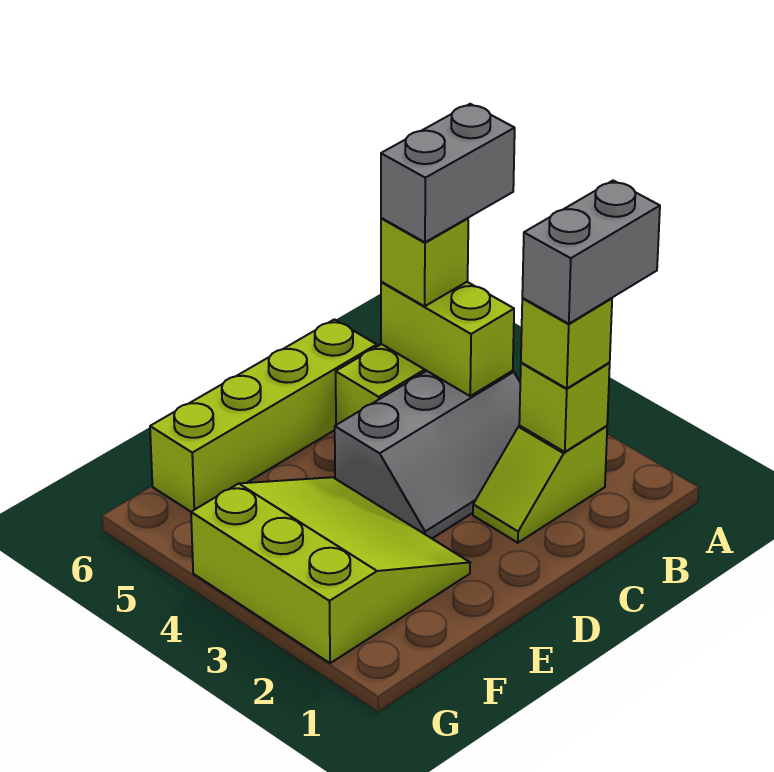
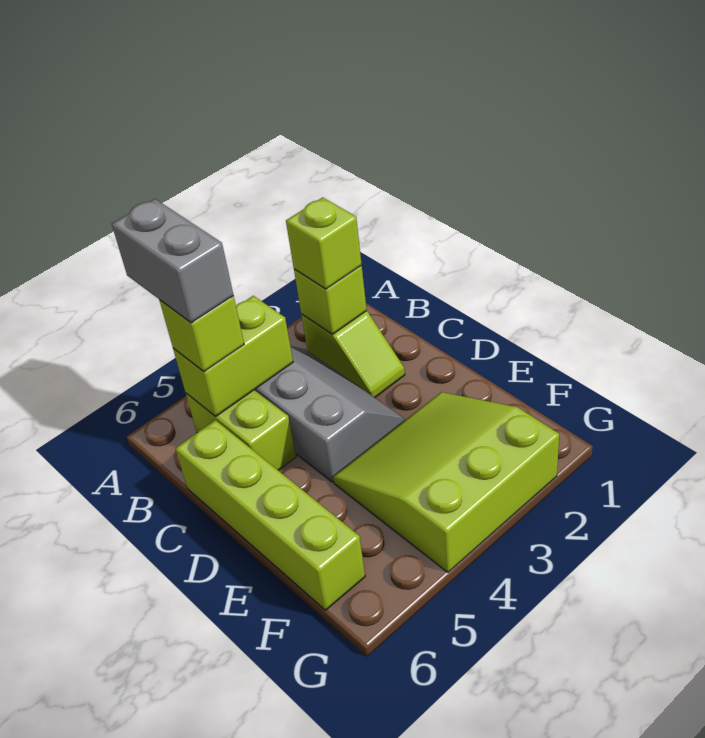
grey 1x2 brick [522,181,660,324] -> none

